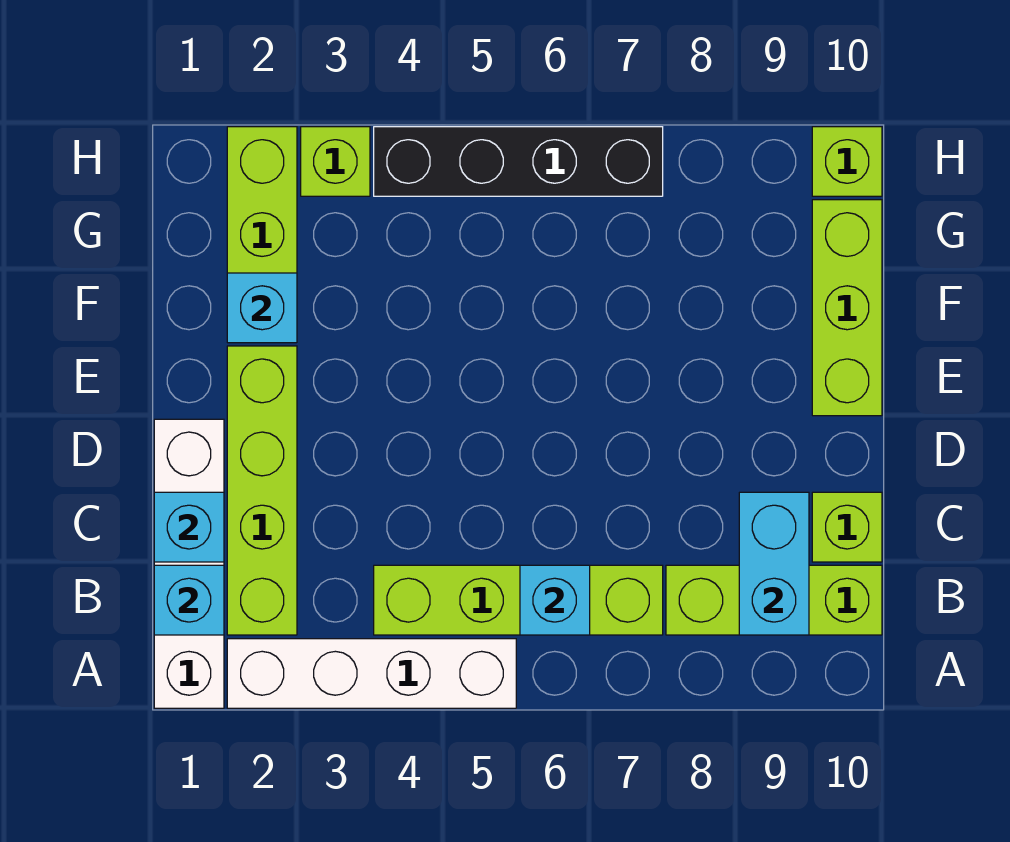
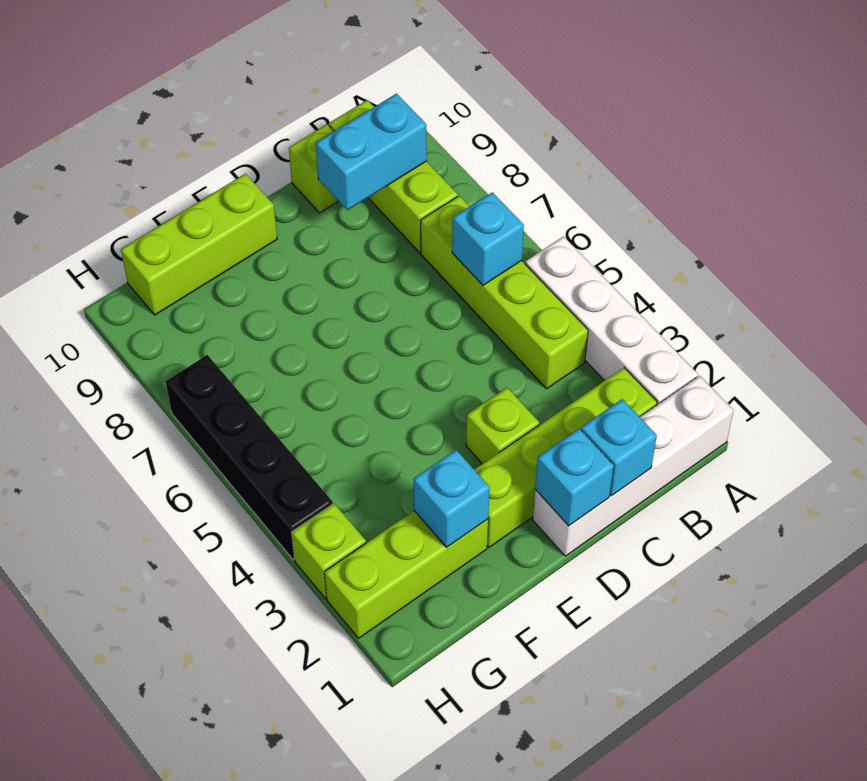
cyan 1x1 brick [154,565,224,635] -> cyan 1x1 brick moved to [535,429,614,526]
lime 1x1 brick [812,127,882,196] -> lime 1x1 brick moved to [466,388,539,464]

